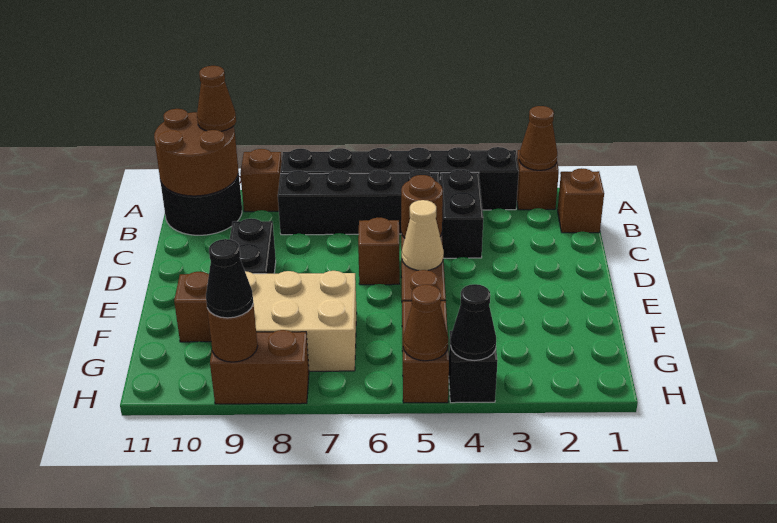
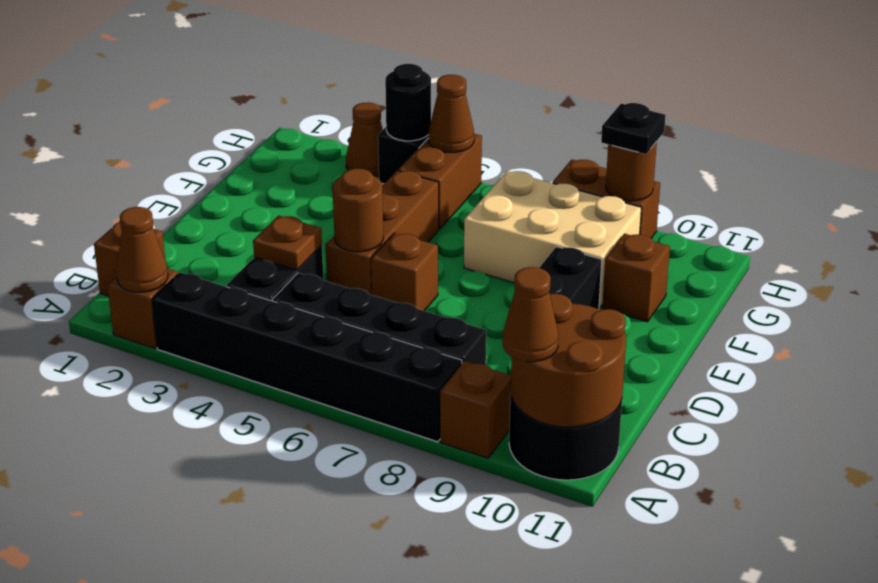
none -> brown 1x1 plate [253,215,322,270]
tan 1x1 cone [402,200,444,270] -> none
none -> brown 1x1 cone [346,102,383,177]
black 1x1 cone [451,284,496,360] -> black 1x1 round brick [385,64,431,141]
black 1x1 cone [206,239,253,318] -> black 1x1 plate [601,103,666,154]

